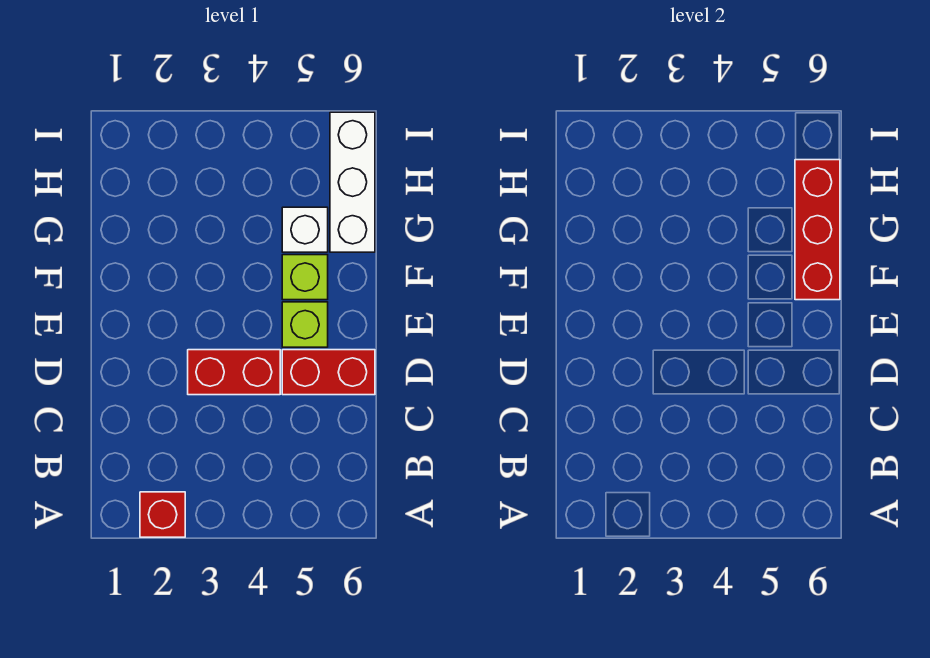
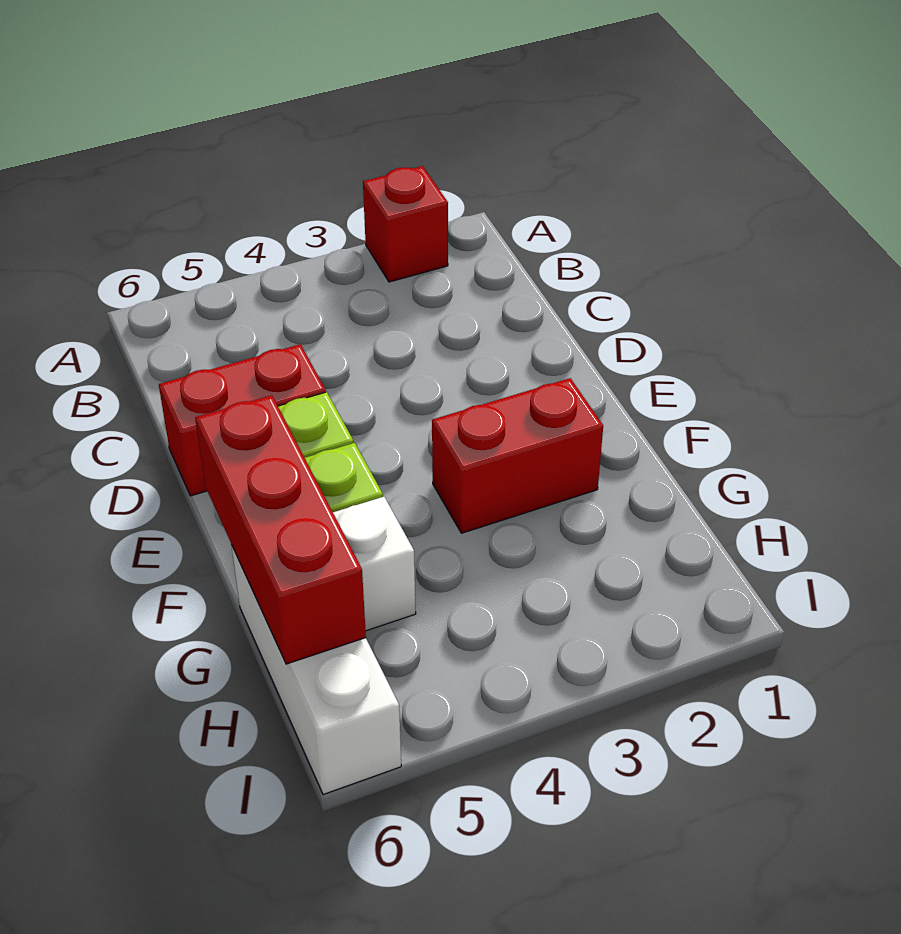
red 1x2 brick [188,350,280,395] -> red 1x2 brick moved to [432,378,603,533]

